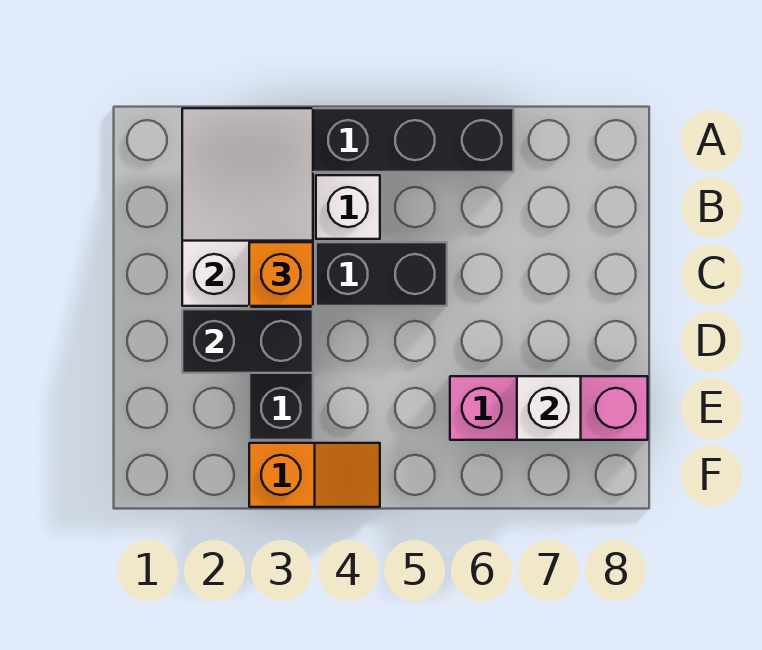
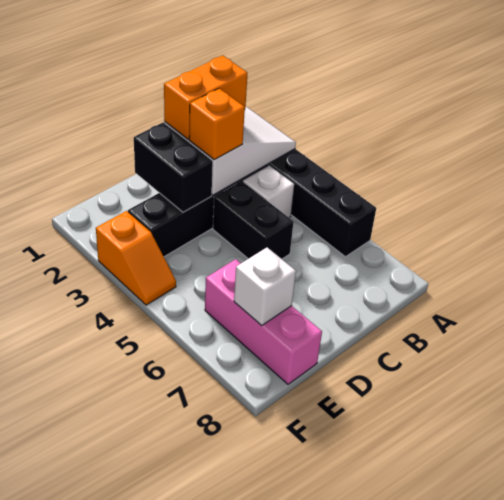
none -> orange 1x2 brick [164,55,247,139]

